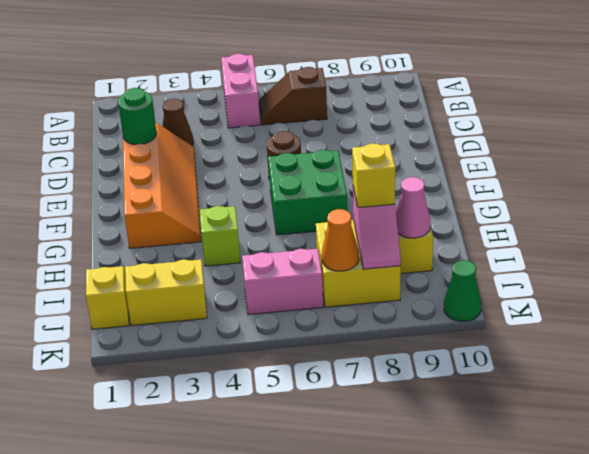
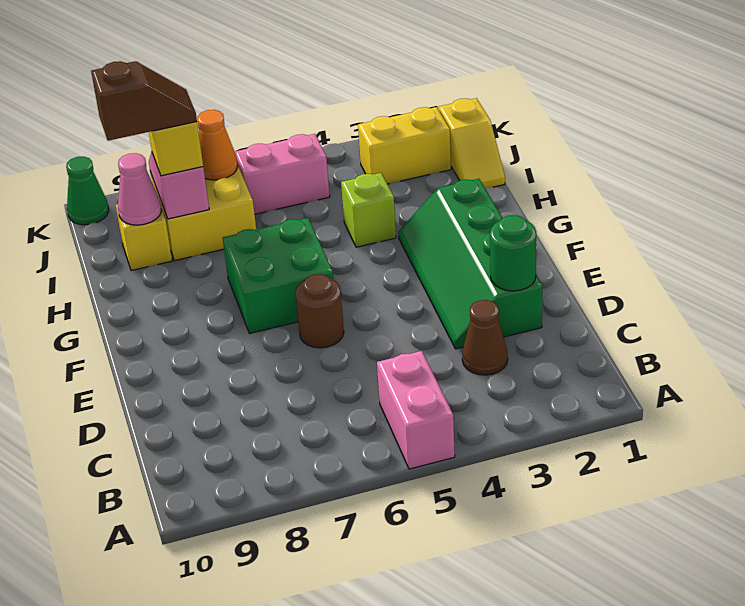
brown 1x2 slope [259,67,327,125] -> brown 1x2 slope moved to [91,61,197,141]
orange 2x4 slope [123,123,201,248] -> green 2x4 slope [398,179,543,349]

